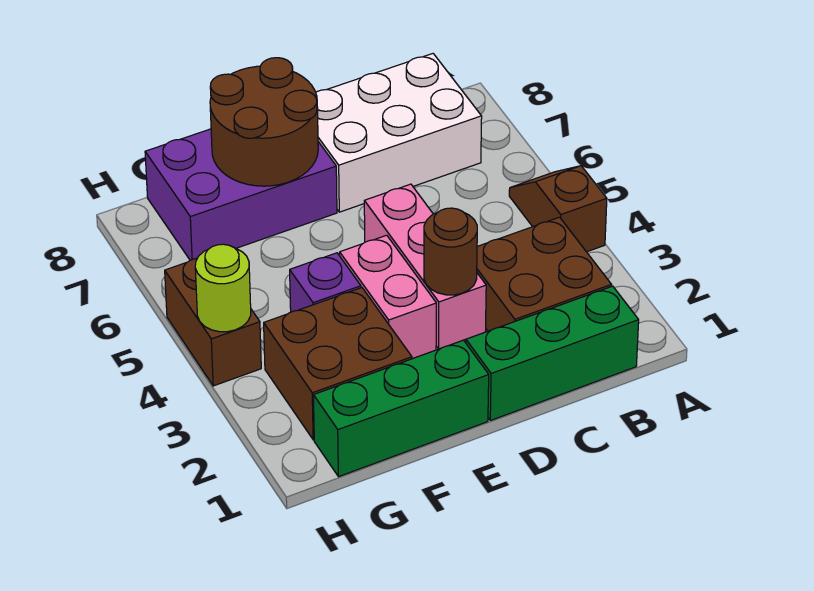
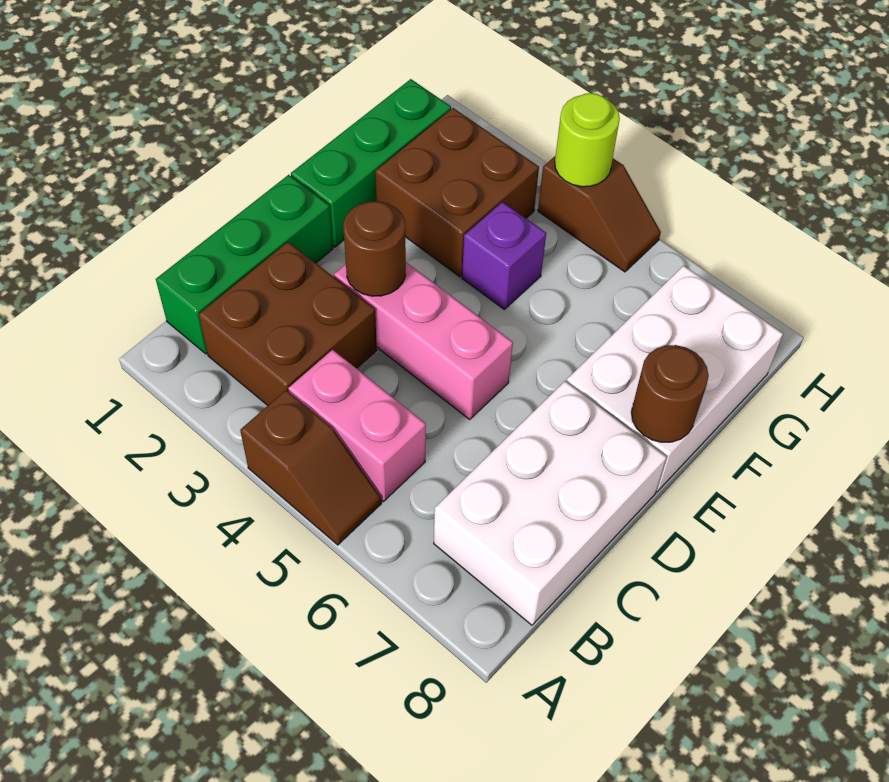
pink 1x2 brick [340,235,436,359] -> pink 1x2 brick moved to [288,350,426,501]
purple 2x3 brick [145,129,337,260] -> white 2x3 brick [567,266,783,492]
brown 2x2 round brick [210,58,318,186] -> brown 1x1 round brick [631,345,709,442]
brown 1x2 brick [165,258,261,386] -> brown 1x2 slope [538,157,661,272]

